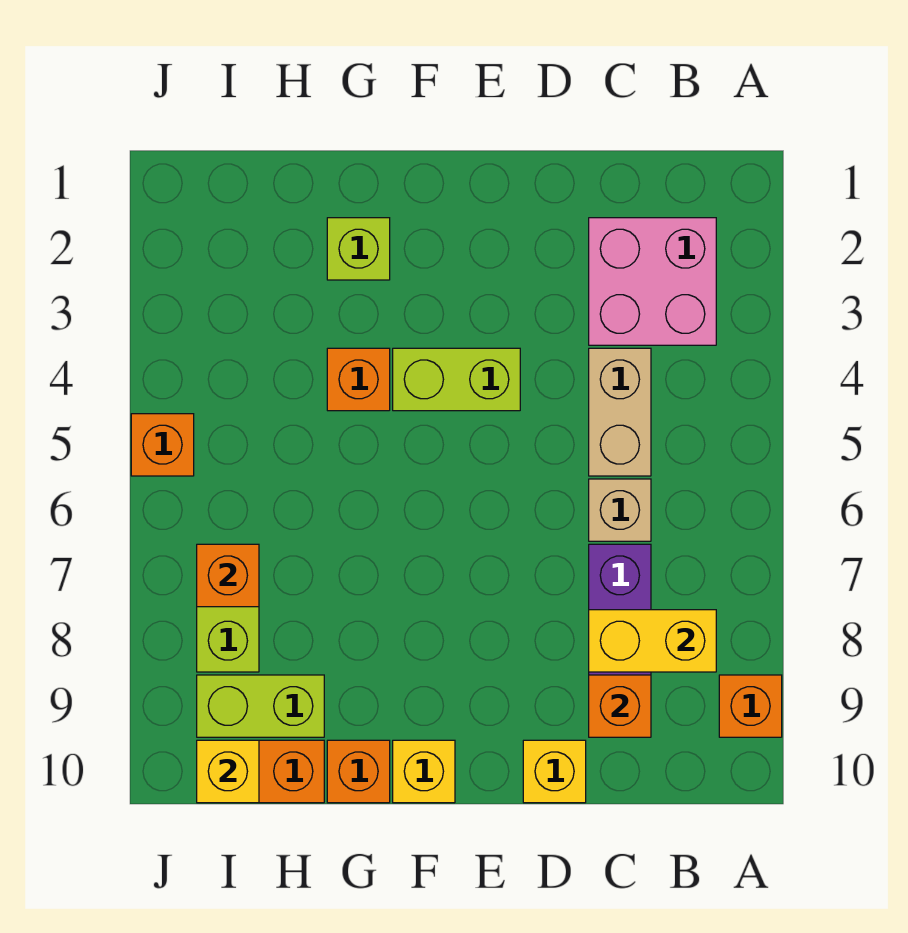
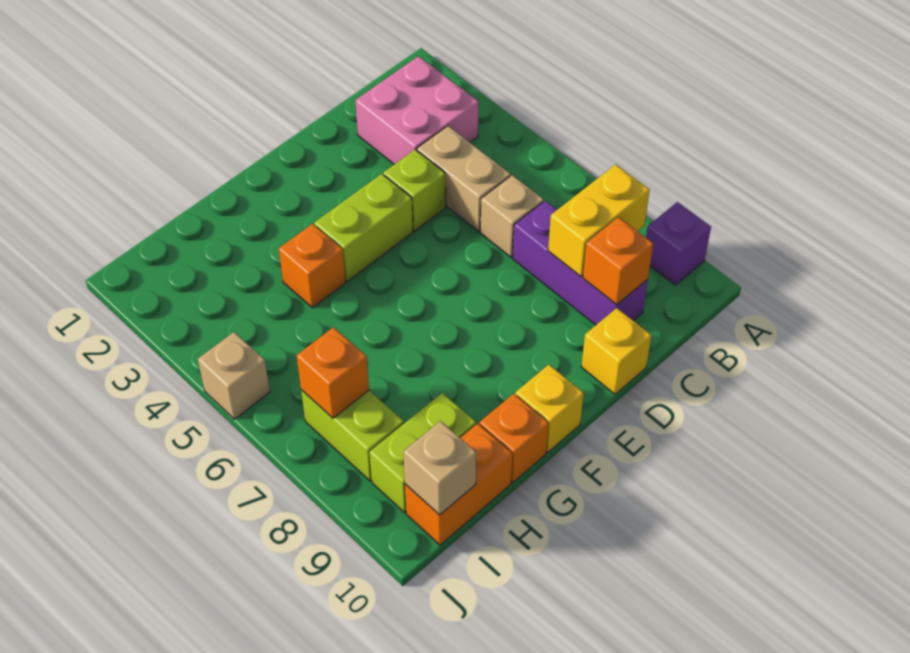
orange 1x1 brick [719,675,782,737] -> purple 1x1 brick [646,202,711,285]
lime 1x1 brick [327,218,390,280] -> lime 1x1 brick moved to [383,150,446,231]
yellow 1x1 brick [197,740,259,803] -> tan 1x1 brick [403,421,476,515]
orange 1x1 brick [131,414,194,476] -> tan 1x1 brick [198,332,270,419]

